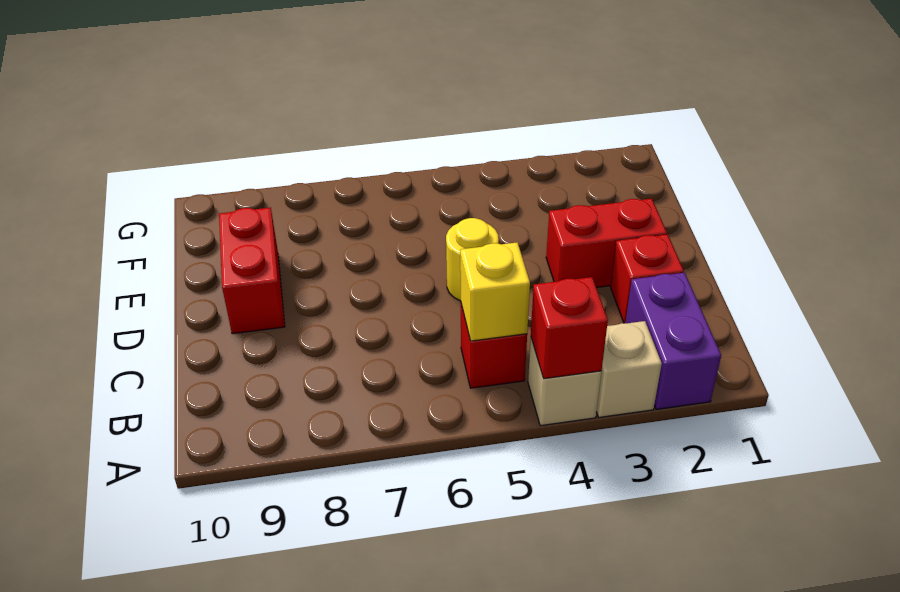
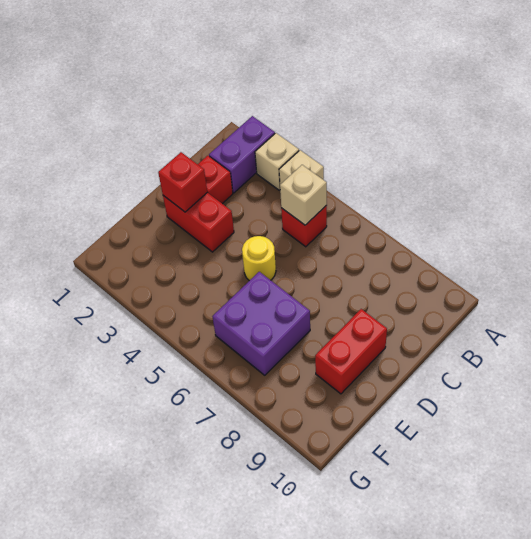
red 1x1 brick [531,277,608,379] -> red 1x1 brick moved to [158,152,207,212]
yellow 1x1 brick [460,242,530,341] -> tan 1x1 brick [280,165,327,225]
none -> purple 2x2 brick [212,272,310,375]

